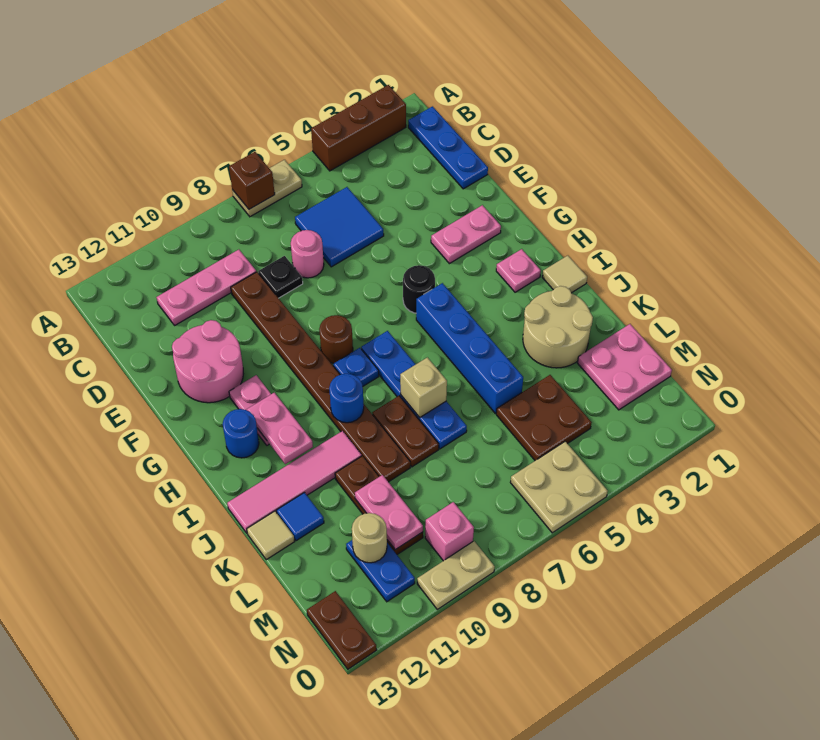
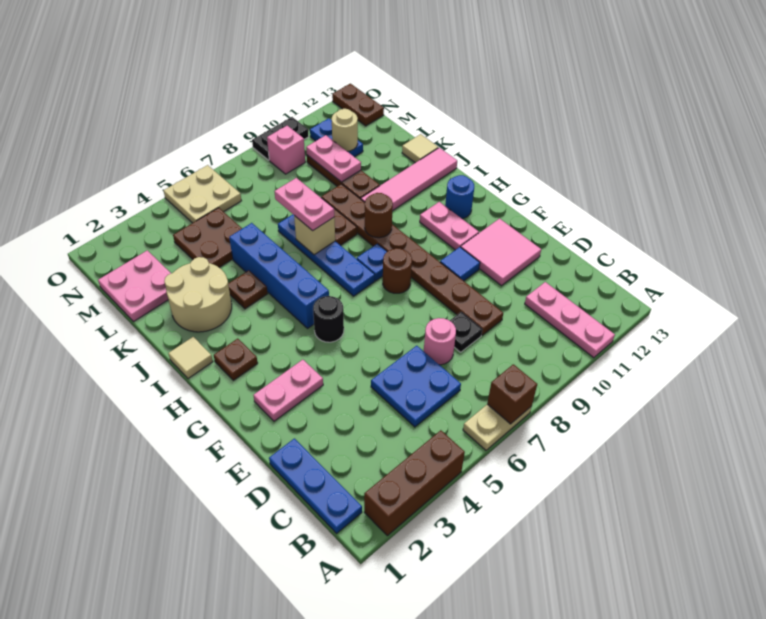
blue 2x2 tile [295,187,384,267] -> blue 2x2 plate [371,346,461,427]
pink 1x3 plate [157,250,256,325] -> pink 1x3 plate turned to [525,282,615,358]
pink 2x2 round brick [172,320,243,403] -> pink 2x2 tile [461,219,541,286]
pink 1x1 plate [496,249,541,292] -> brown 1x1 plate [214,339,258,380]
pink 1x2 plate [247,393,313,464] -> pink 1x2 plate moved to [274,178,334,231]
blue 1x1 round brick [329,374,364,423] -> brown 1x1 round brick [365,193,393,238]
none -> brown 1x1 plate [228,270,268,309]
blue 1x1 tile [277,493,324,541] -> blue 1x1 tile moved to [440,247,480,281]
tan 1x2 plate [417,541,495,609] -> black 1x2 plate [252,117,309,160]

